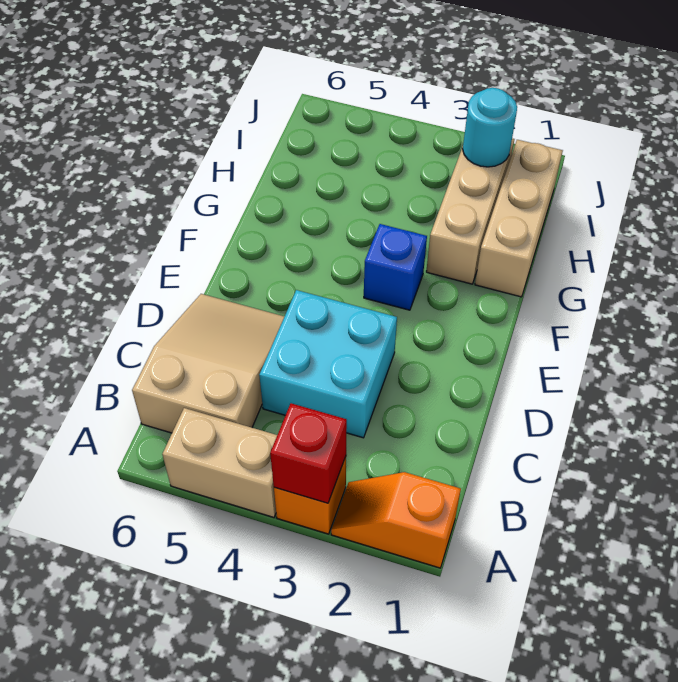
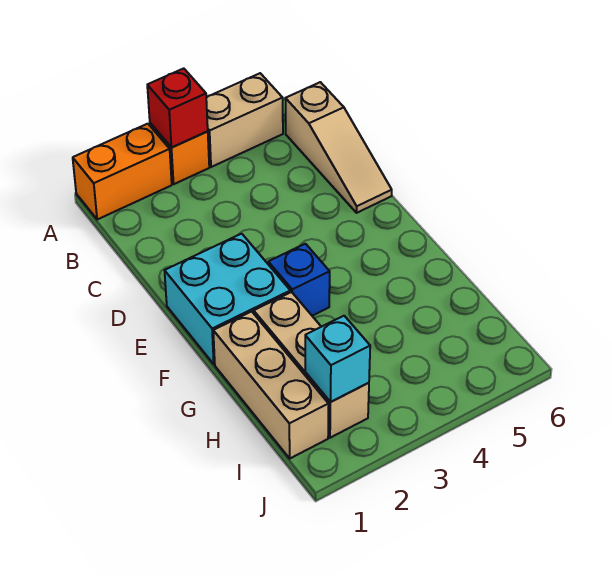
orange 1x2 slope [331,472,461,568] -> orange 1x2 brick [73,124,172,220]
tan 2x3 slope [132,294,284,433] -> tan 1x3 slope [286,82,392,213]
cyan 2x2 brick [259,290,397,438] -> cyan 2x2 brick moved to [165,234,290,364]
cyan 1x1 round brick [463,88,517,167] -> cyan 1x1 brick [305,316,370,402]

